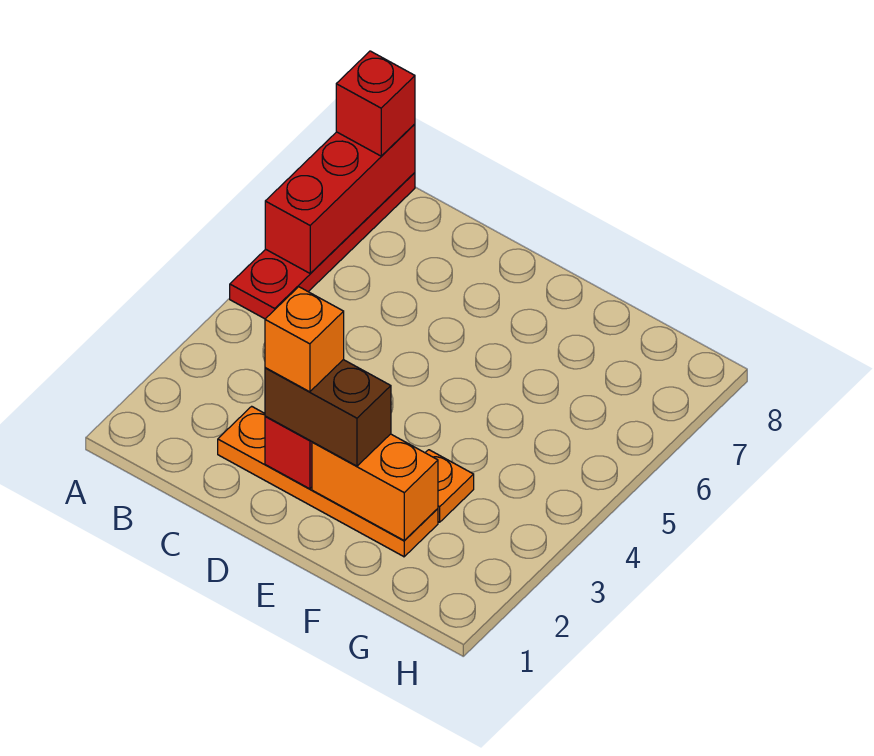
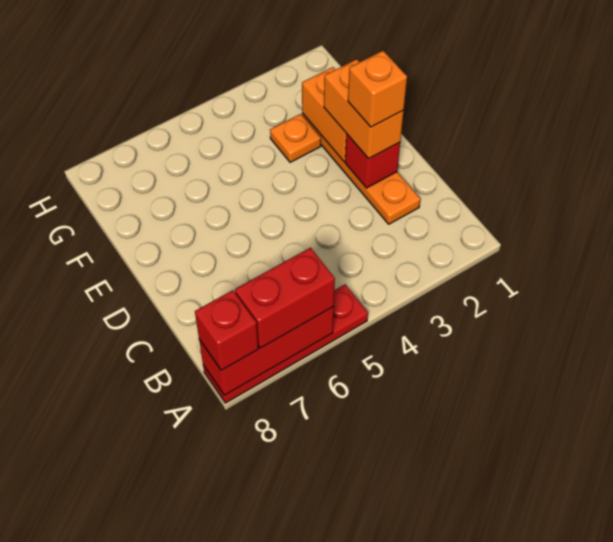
none -> red 1x2 brick [235,248,335,348]
brown 1x2 brick [265,360,391,466] -> orange 1x2 brick [324,59,404,159]

